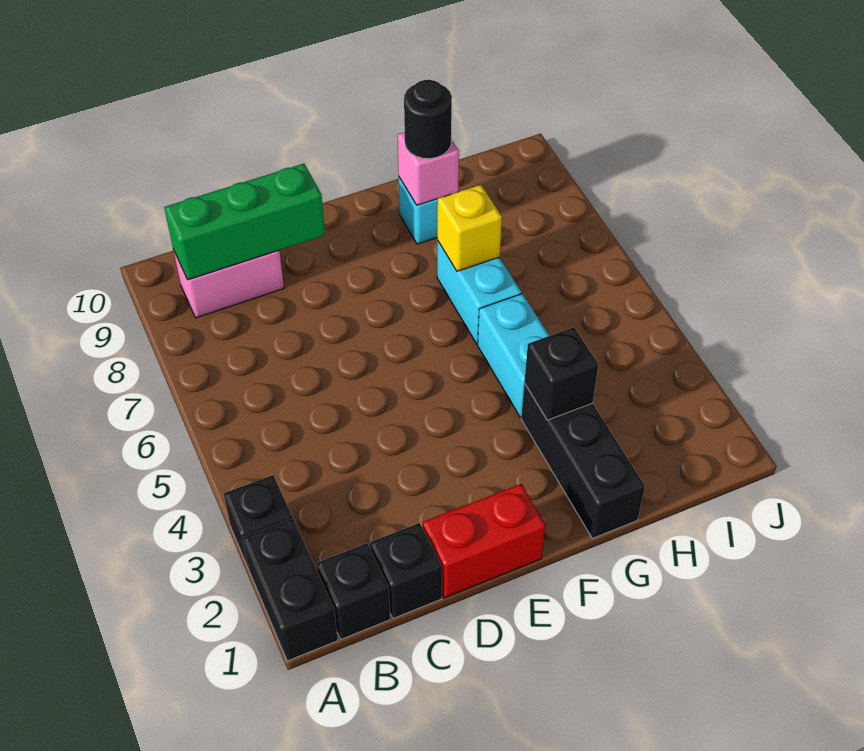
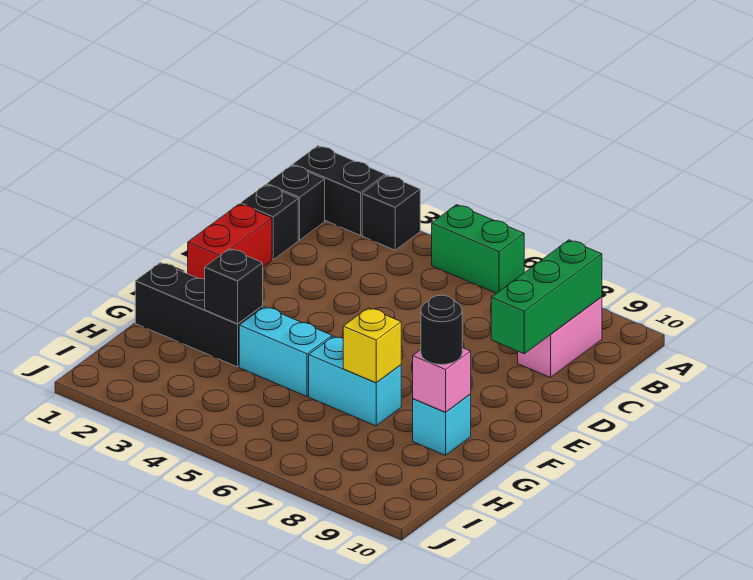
none -> green 1x2 brick [432,205,524,293]

